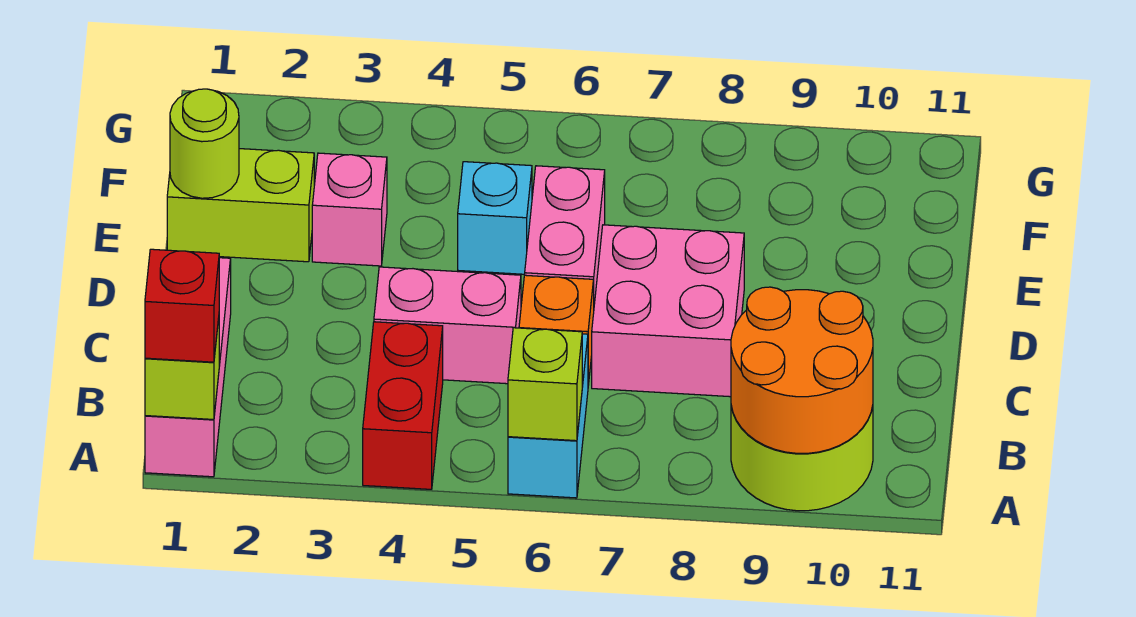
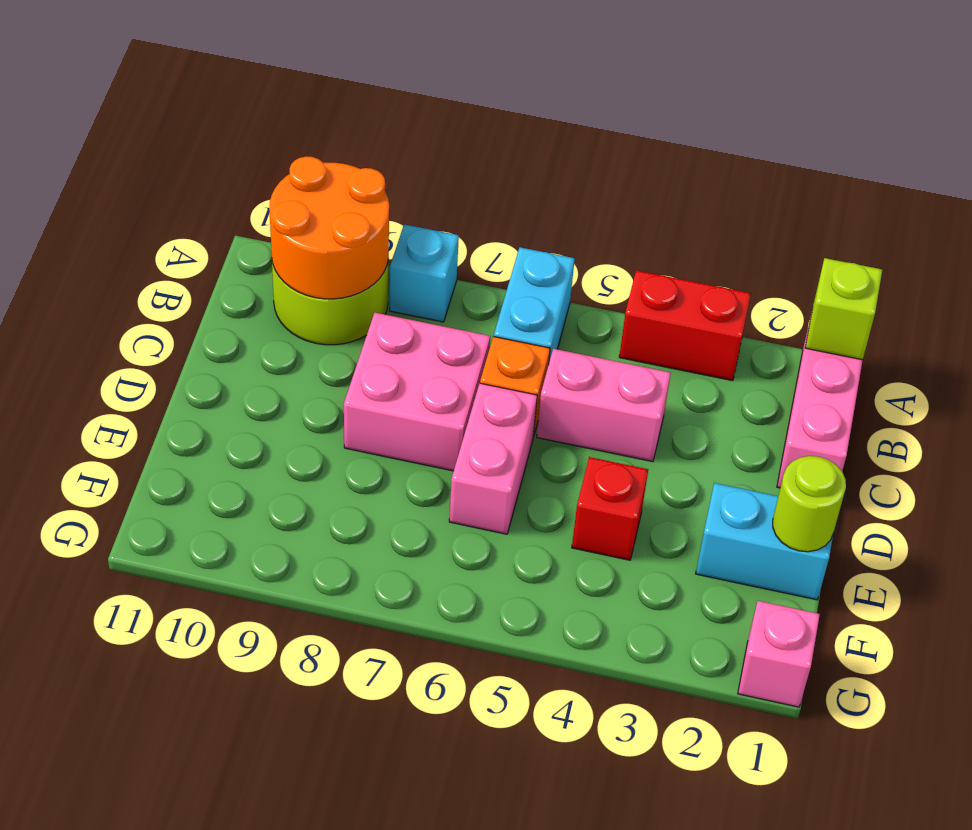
red 1x1 brick [145,249,219,362] -> red 1x1 brick moved to [572,457,648,560]
red 1x2 brick [363,322,443,489] -> red 1x2 brick turned to [619,270,751,381]
lime 1x1 brick [508,328,582,441] -> none
lime 1x2 brick [167,149,314,262] -> cyan 1x2 brick [696,483,833,600]
pink 1x1 brick [312,153,387,266] -> pink 1x1 brick moved to [738,601,820,707]
cyan 1x1 brick [458,162,532,274] -> cyan 1x1 brick moved to [390,224,459,322]

